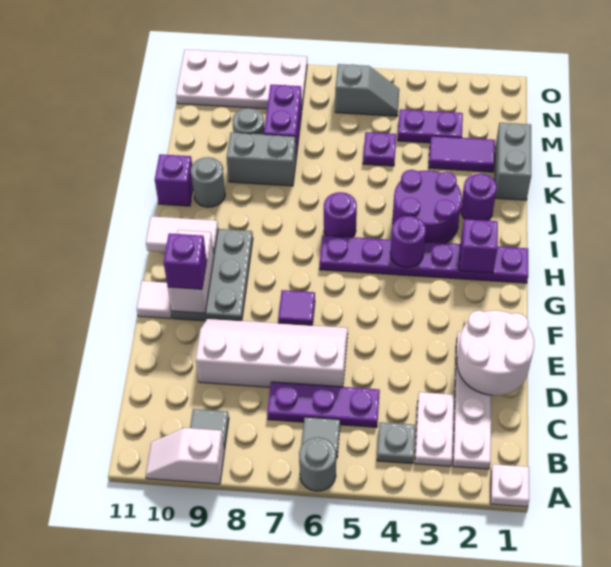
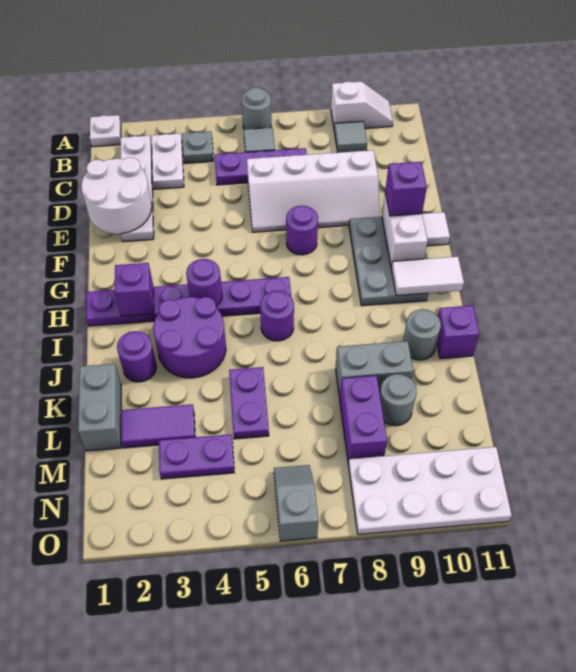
purple 1x1 tile [278,290,315,325] -> purple 1x1 round brick [286,206,318,255]
purple 1x1 plate [363,132,396,166] -> purple 1x2 plate [229,367,269,439]
grey 1x2 slope [335,64,399,116] -> grey 1x2 slope turned to [274,465,318,541]

